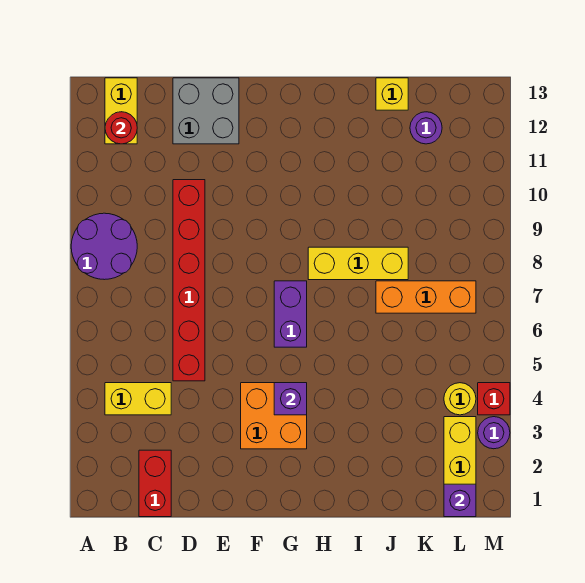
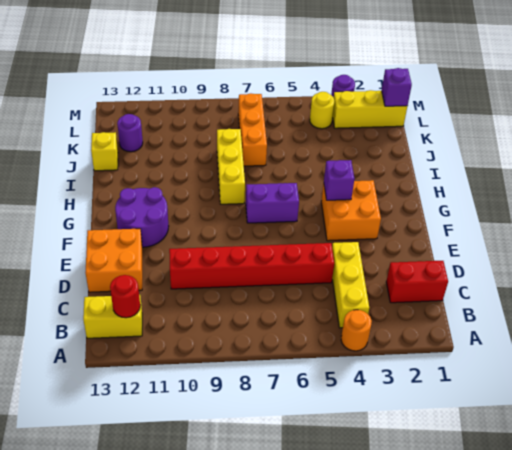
none -> orange 1x1 round brick [341,310,372,351]
purple 2x2 round brick [71,213,137,280] -> purple 2x2 round brick moved to [115,187,169,247]
yellow 1x2 brick [105,383,171,415] -> yellow 1x3 brick [332,242,369,328]
grey 2x2 brick [173,78,239,144] -> orange 2x2 brick [85,229,142,292]
red 1x1 brick [478,383,510,415] -> none

